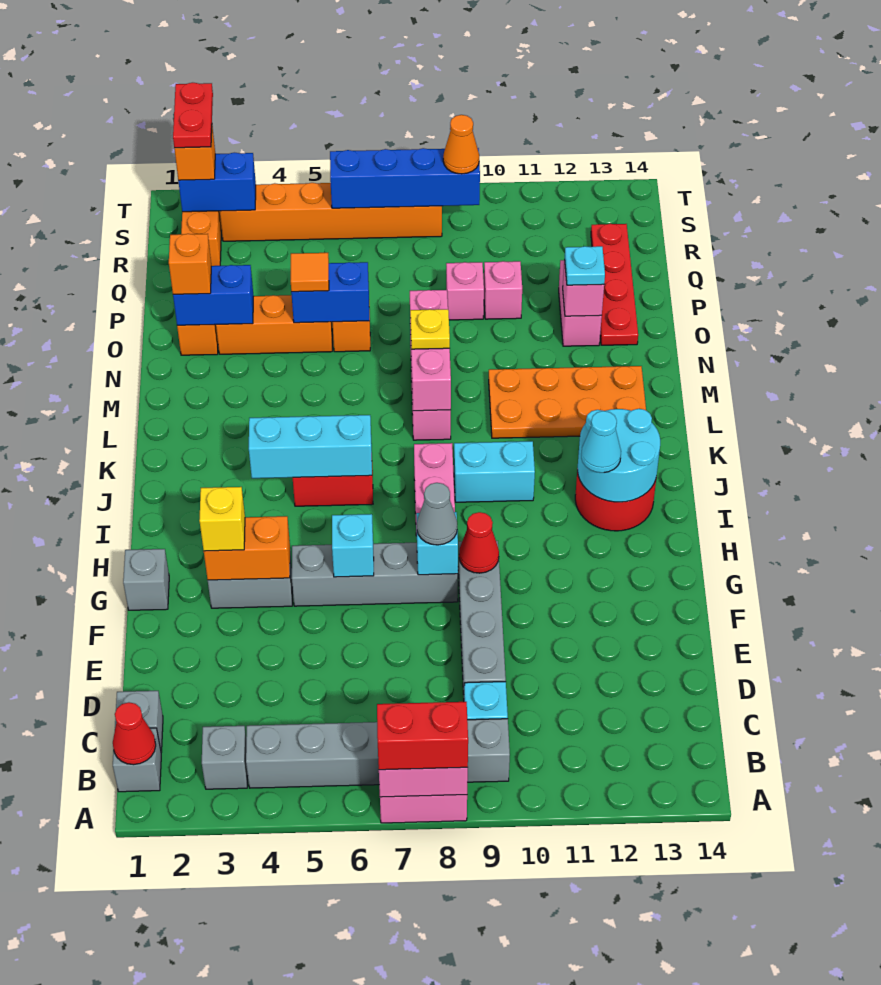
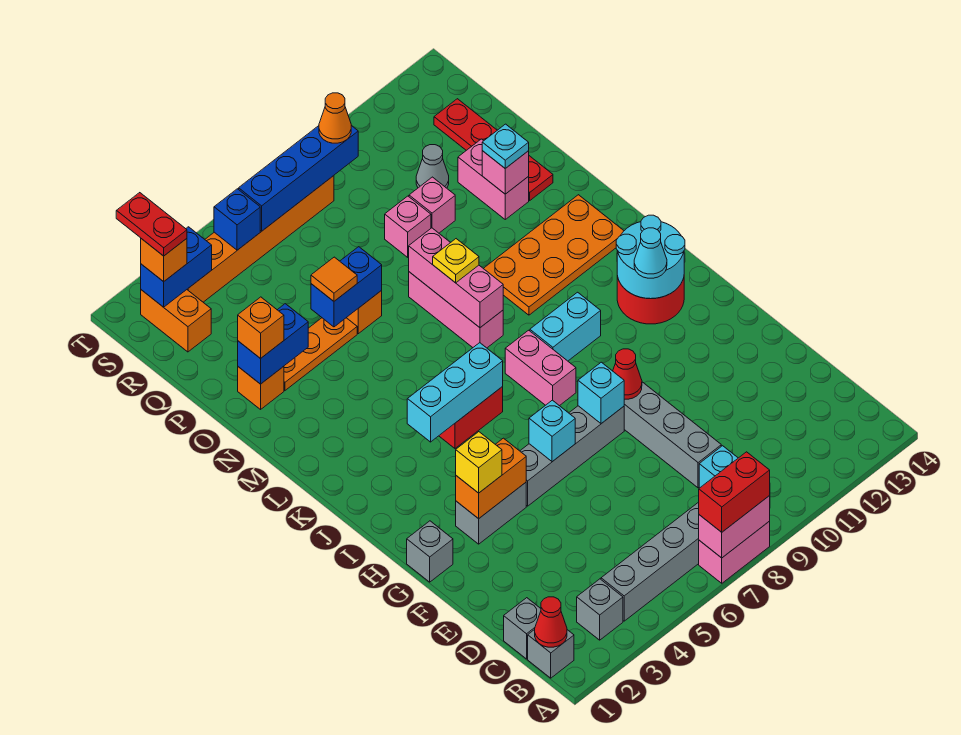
grey 1x1 cone [417,483,457,545] -> grey 1x1 cone moved to [416,145,449,188]
orange 1x3 brick [216,295,332,354] -> orange 1x3 plate [284,318,357,390]
none -> blue 1x1 brick [214,189,260,250]

